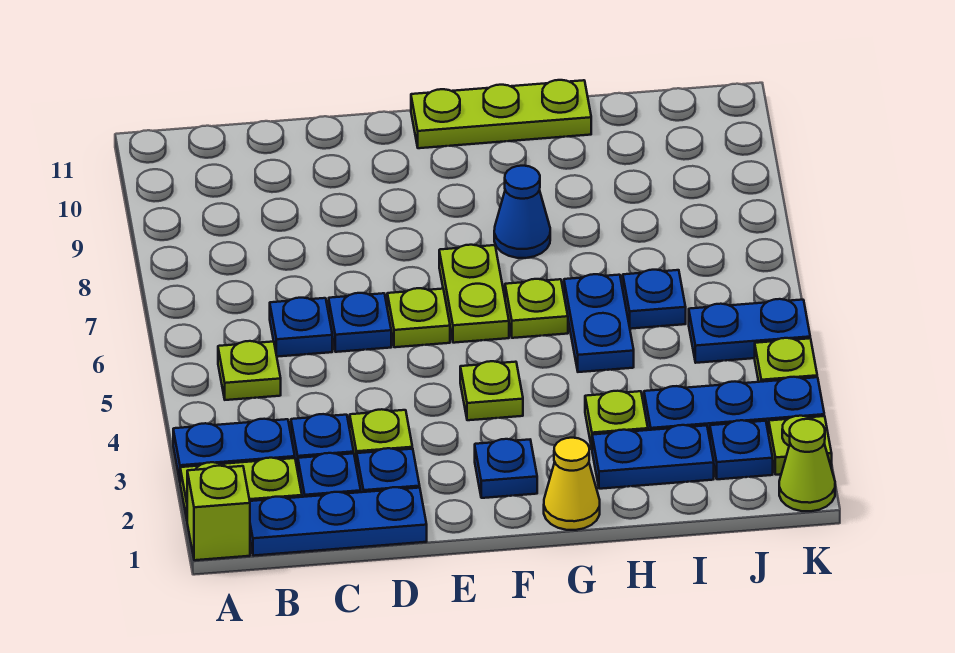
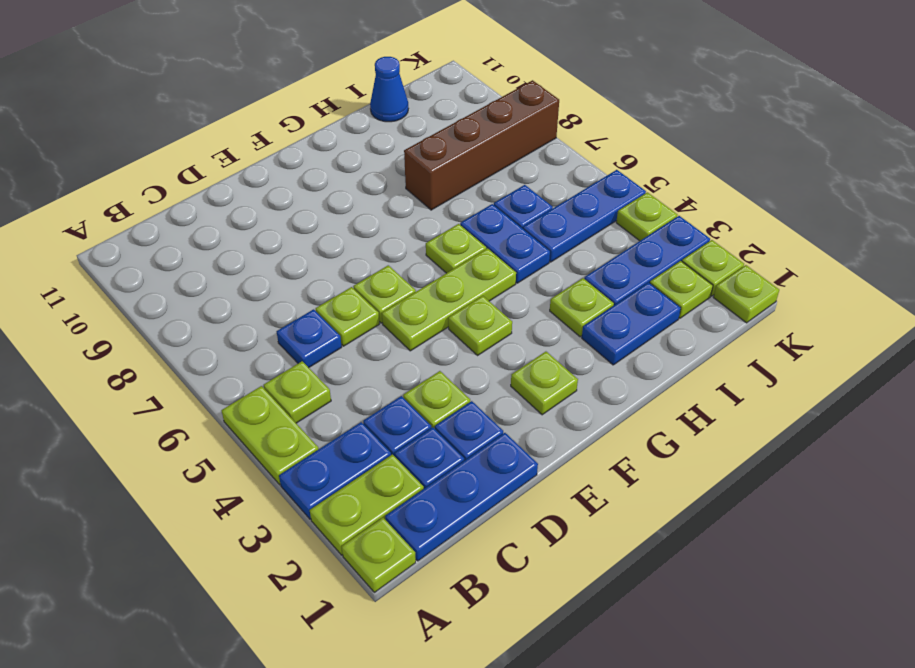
lime 1x1 brick [187,466,250,560] -> lime 1x1 plate [342,518,416,592]
blue 1x1 plate [329,293,391,352] -> lime 1x1 plate [316,287,379,346]
blue 1x1 plate [475,439,537,498] -> lime 1x1 plate [511,352,578,415]
lime 1x2 plate [439,245,509,343] -> lime 1x2 plate moved to [221,386,319,485]
lime 1x3 plate [411,80,591,148] -> lime 1x3 plate moved to [382,248,516,351]
yellow 1x1 cone [544,438,600,530] -> none
blue 1x1 cone [494,166,550,258] -> blue 1x1 cone moved to [370,57,408,122]
none -> brown 1x4 brick [404,80,559,210]
blue 1x1 plate [710,420,773,479] -> lime 1x1 plate [650,261,713,318]
blue 1x2 plate [689,299,810,363] -> blue 1x3 plate [523,170,646,262]
lime 1x1 cone [779,419,835,511] -> lime 1x1 plate [714,265,779,323]

